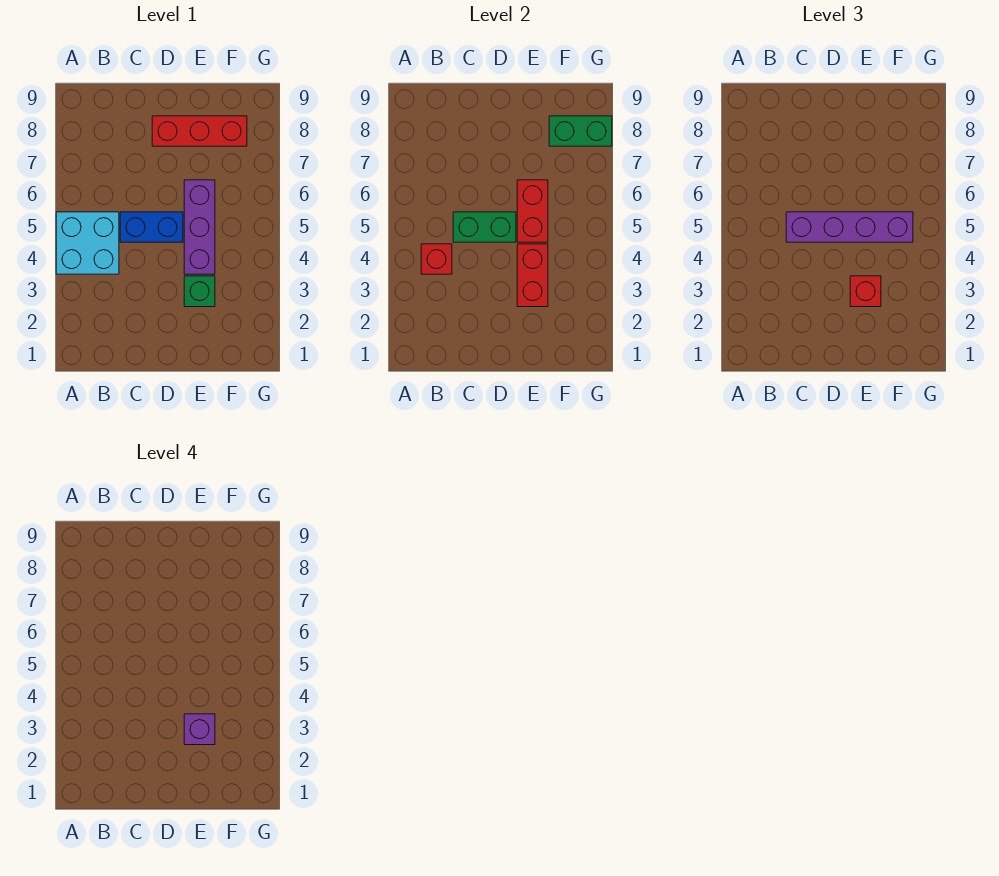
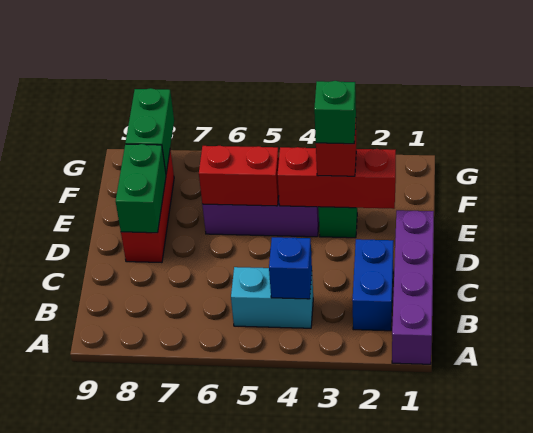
cyan 2x2 brick [56,212,119,274] -> cyan 1x2 brick [231,267,313,328]
red 1x1 brick [421,244,452,274] -> blue 1x1 brick [269,237,312,299]
blue 1x2 brick [120,212,183,242] -> blue 1x2 brick moved to [352,239,394,331]
green 1x2 brick [453,212,516,242] -> green 1x2 brick moved to [116,144,166,233]
purple 1x4 brick [786,212,913,242] -> purple 1x4 brick moved to [392,210,434,364]
red 1x2 brick [517,244,548,307] -> red 1x3 brick [278,147,396,209]
purple 1x1 brick [184,714,215,745] -> green 1x1 brick [314,81,356,144]

